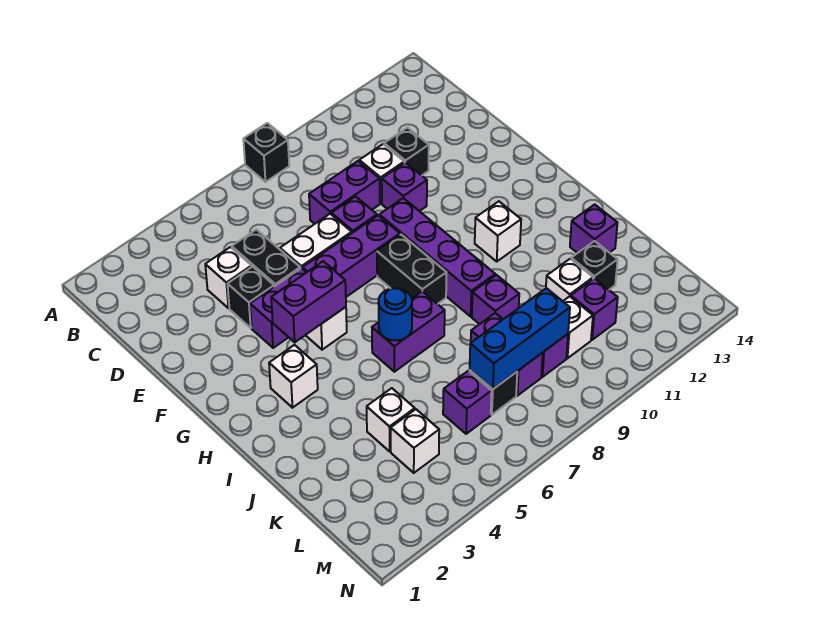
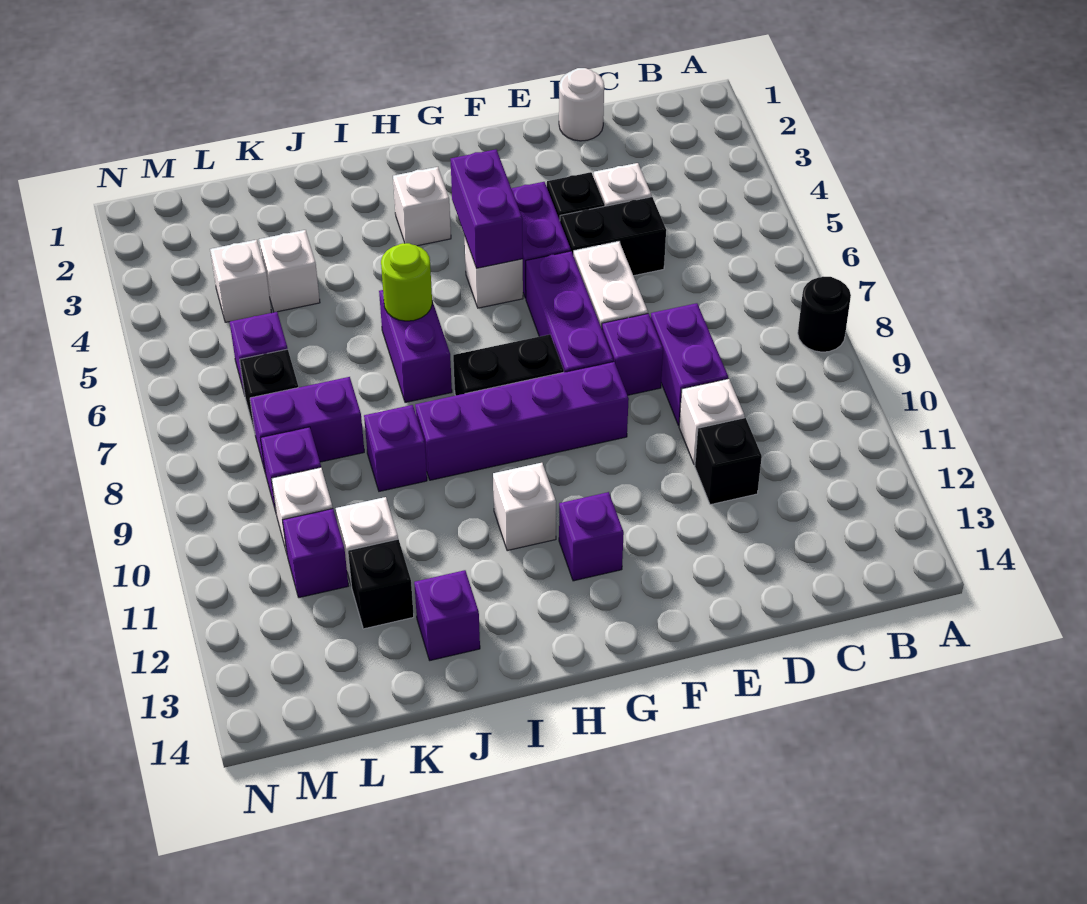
black 1x1 brick [243,123,289,182] -> black 1x1 round brick [798,277,851,352]
none -> white 1x1 round brick [559,68,604,141]
purple 1x1 brick [382,162,427,211] -> purple 1x1 brick moved to [559,492,624,581]
blue 1x1 round brick [379,288,412,341] -> lime 1x1 round brick [381,243,432,321]
blue 1x3 brick [470,288,570,389] -> none

